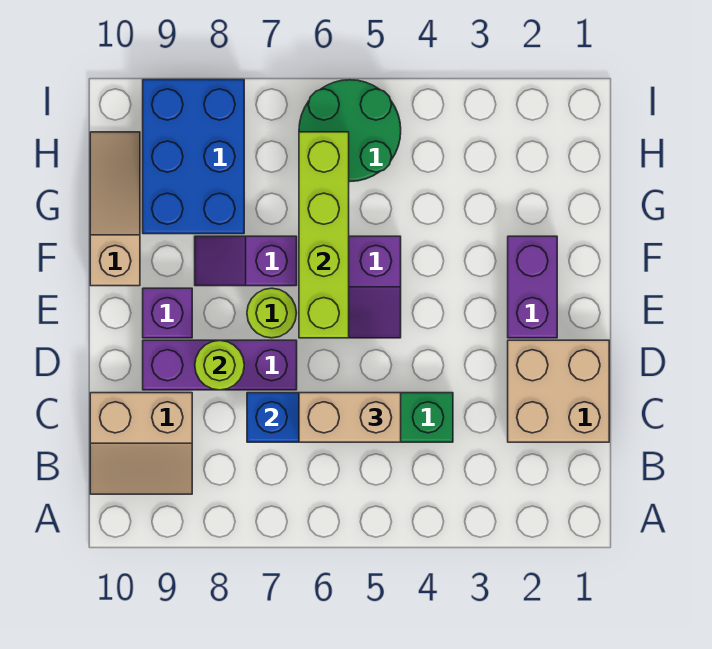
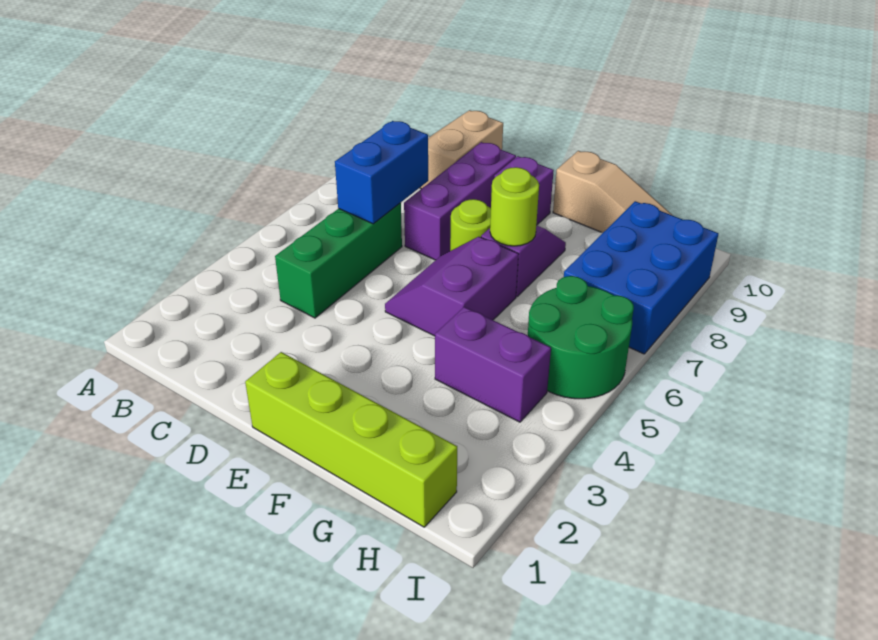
tan 2x2 brick [508,340,609,442] -> none
tan 1x2 brick [299,393,401,442] -> none
lime 1x1 round brick [195,340,244,390] -> lime 1x1 round brick moved to [490,167,539,246]
purple 1x2 brick [508,236,557,338] -> purple 1x2 brick moved to [435,307,551,422]
lime 1x4 brick [299,132,349,338] -> lime 1x4 brick moved to [245,352,457,527]
blue 2x3 brick [143,80,244,234] -> blue 2x3 brick turned to [564,201,719,354]

